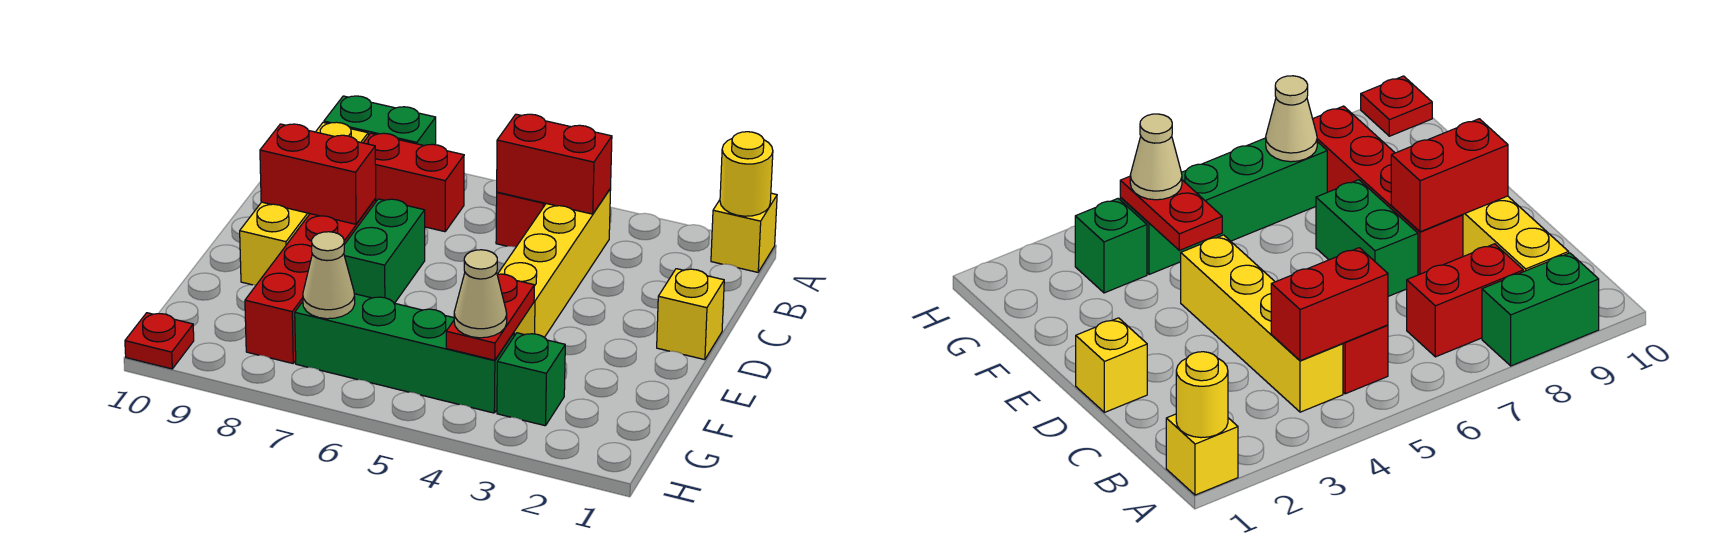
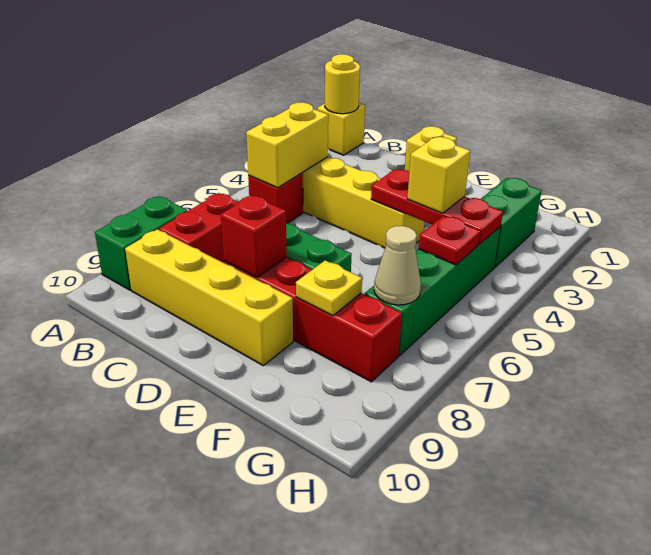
red 1x2 brick [497,114,612,214] -> yellow 1x2 brick [246,102,328,188]
red 1x2 brick [260,124,376,224] -> red 1x1 brick [221,195,287,277]
red 1x2 plate [446,274,534,360] -> red 1x3 plate [371,170,503,244]
none -> yellow 1x1 brick [407,137,470,213]
none -> yellow 1x1 plate [296,261,362,316]
green 1x1 brick [497,333,565,426] -> green 1x2 brick [481,178,542,267]
tan 1x1 cone [454,250,507,338] -> none
red 1x1 plate [125,313,194,369] -> red 1x1 plate moved to [419,216,480,265]

